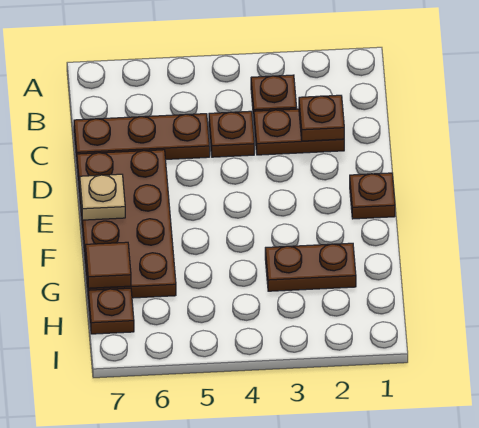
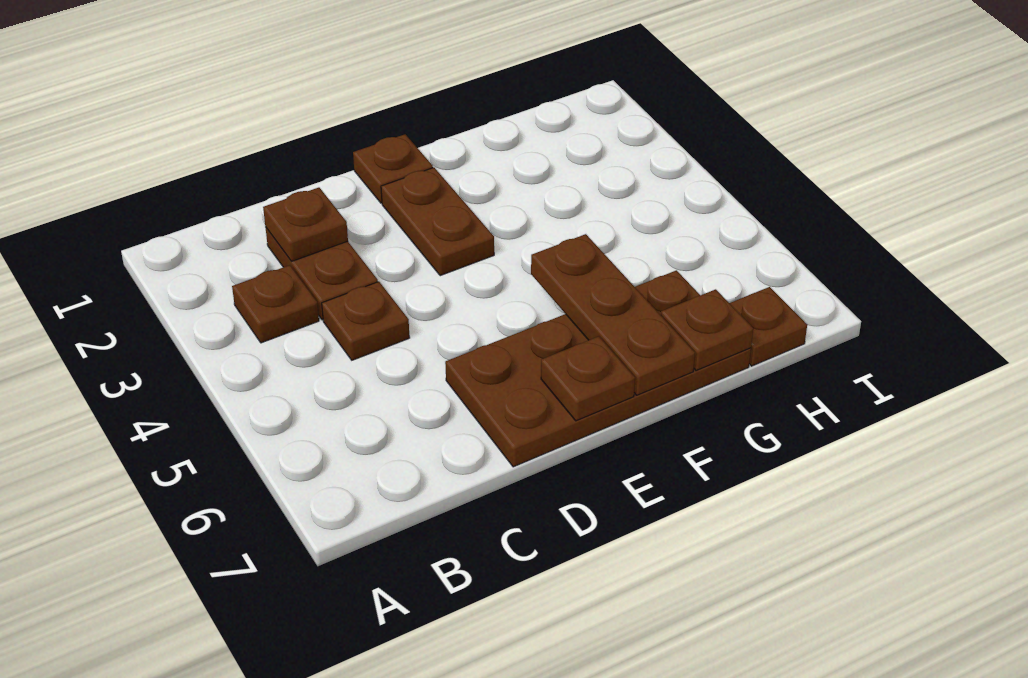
brown 1x3 plate [74,114,210,161] -> brown 1x3 plate moved to [531,234,695,395]
tan 1x1 plate [80,174,125,220] -> brown 1x1 plate [541,336,635,421]
brown 1x2 plate [265,243,356,291] -> brown 1x2 plate moved to [381,168,494,276]
brown 1x1 tile [85,242,131,288] -> brown 1x1 plate [661,289,753,371]

